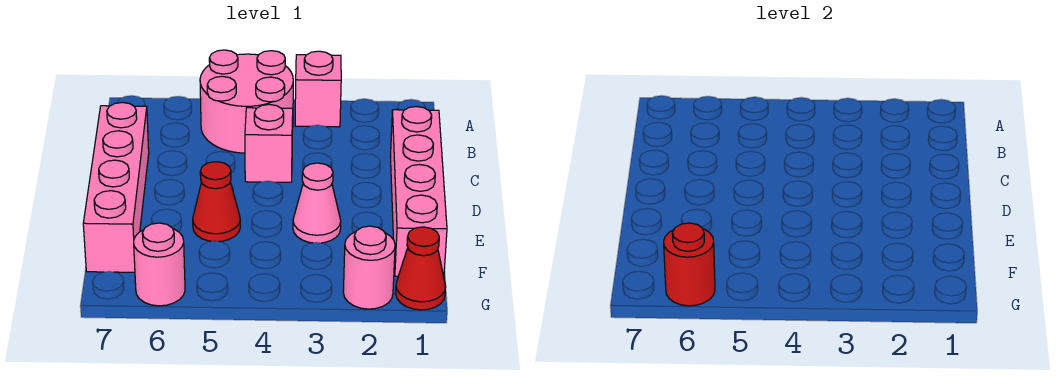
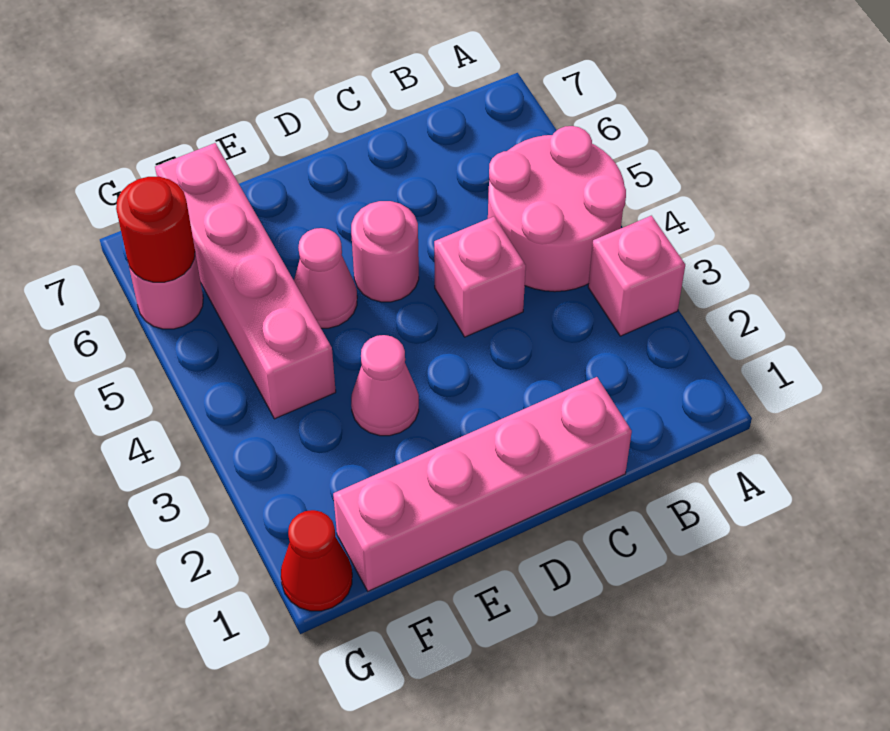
pink 1x4 brick [83,102,149,272] -> pink 1x4 brick turned to [155,143,336,419]
red 1x1 cone [193,162,240,241] -> pink 1x1 cone [294,228,357,328]
pink 1x1 round brick [343,226,395,309] -> pink 1x1 round brick moved to [351,201,419,302]

